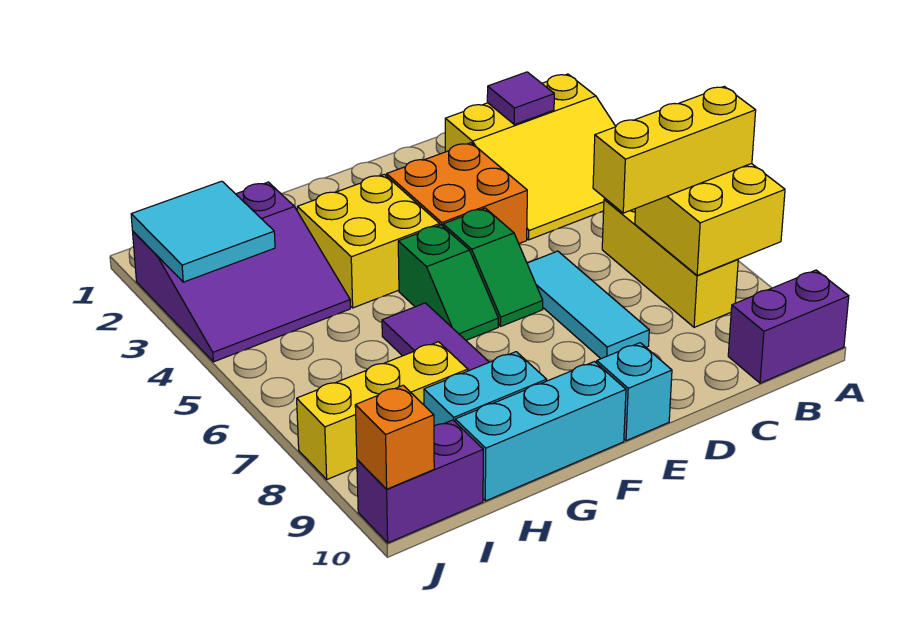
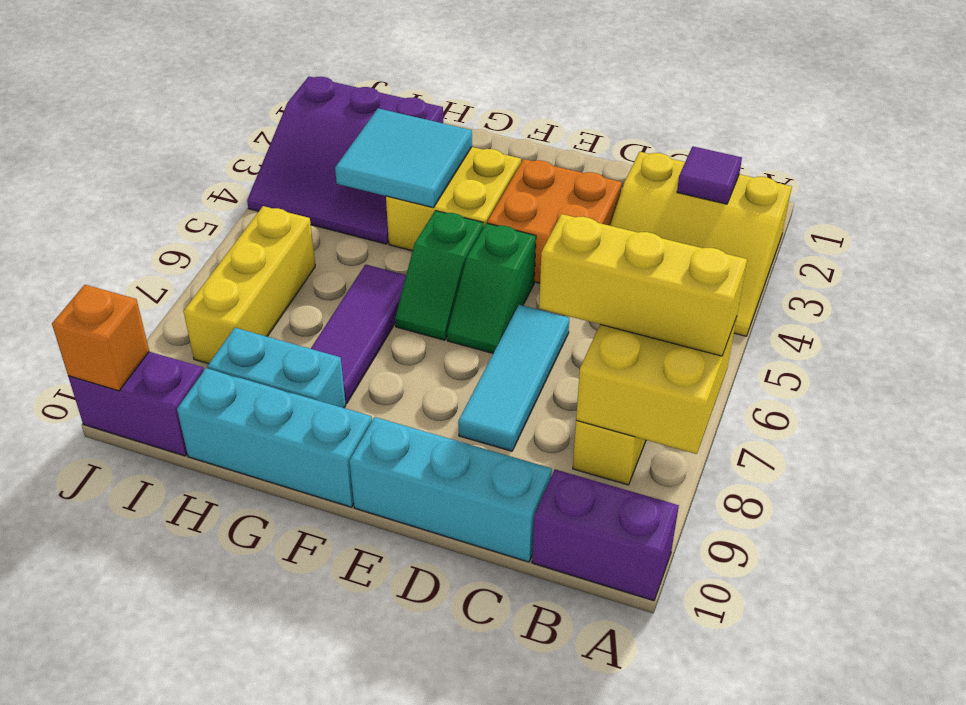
cyan 1x1 brick [597,343,672,441] -> cyan 1x3 brick [349,417,552,562]
yellow 1x3 brick [297,342,468,479] -> yellow 1x3 brick turned to [184,206,315,364]
cyan 2x2 tile [131,181,275,282] -> cyan 2x2 tile moved to [335,108,472,208]

